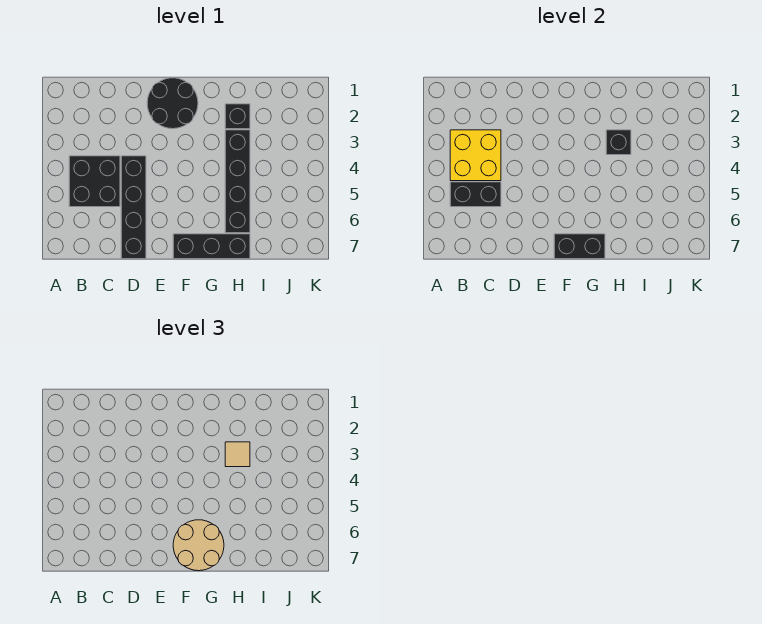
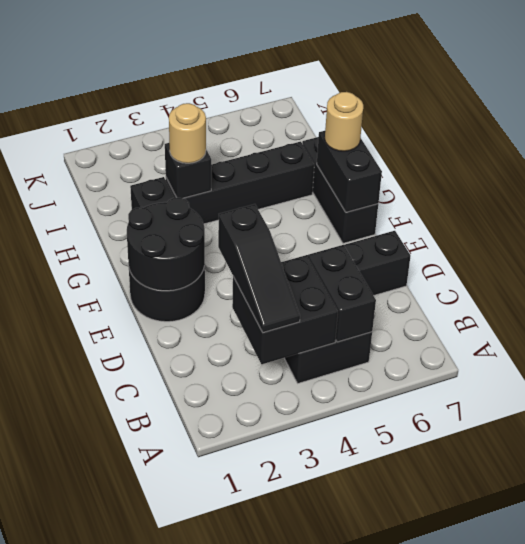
yellow 2x2 brick [450,130,501,181] -> black 2x2 brick [232,255,338,364]
none -> black 1x3 slope [218,204,300,332]
none -> black 2x2 round brick [127,198,205,291]
tan 2x2 round brick [173,520,224,571] -> tan 1x1 round brick [325,92,363,151]
tan 1x1 tile [225,442,250,467] -> tan 1x1 round brick [169,103,206,163]

